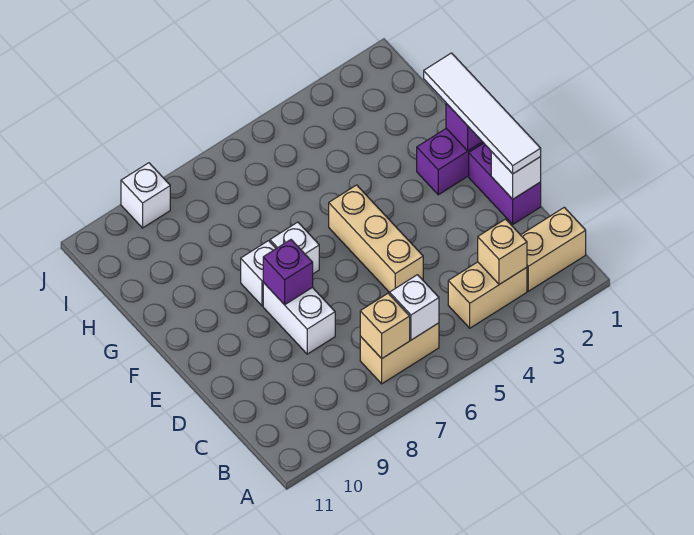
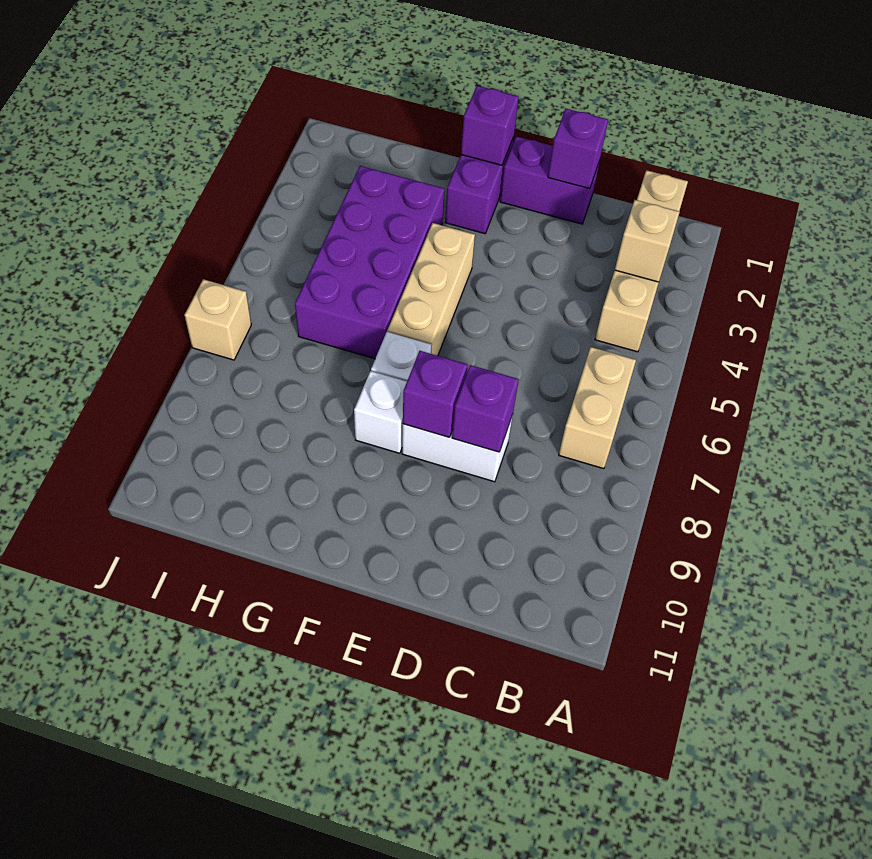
white 1x1 brick [390,275,439,340] -> none
tan 1x1 brick [360,293,410,359] -> tan 1x1 brick moved to [185,279,251,360]
white 1x1 brick [491,152,541,199] -> purple 1x1 brick [548,109,608,189]
white 1x4 tile [424,53,541,174] -> none
tan 1x3 brick [329,185,423,293] -> tan 1x3 brick turned to [387,223,475,356]
none -> purple 1x1 brick [452,365,519,452]
none -> purple 2x4 brick [295,166,444,359]
white 1x1 brick [121,163,170,228] -> none

